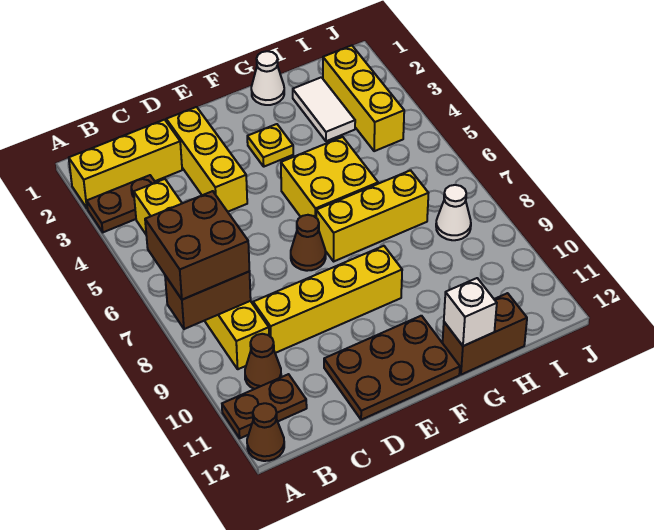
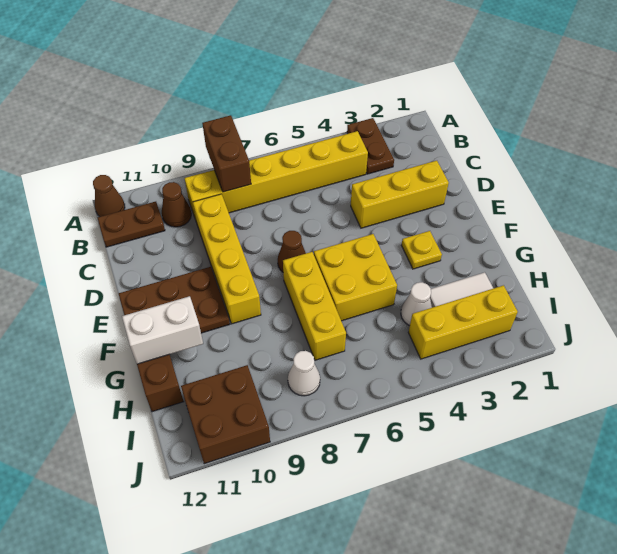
yellow 1x3 brick [69,120,182,208] -> none
brown 2x2 brick [145,191,249,300] -> brown 2x2 brick moved to [181,365,270,464]
brown 1x2 plate [222,374,307,438] -> brown 1x2 plate turned to [98,202,165,247]
brown 2x3 plate [324,316,460,420] -> brown 2x3 plate turned to [119,267,230,333]
white 1x1 cone [251,51,284,105] -> white 1x1 cone moved to [401,282,432,326]
white 1x1 brick [444,278,497,346] -> white 1x2 brick [122,296,203,364]

